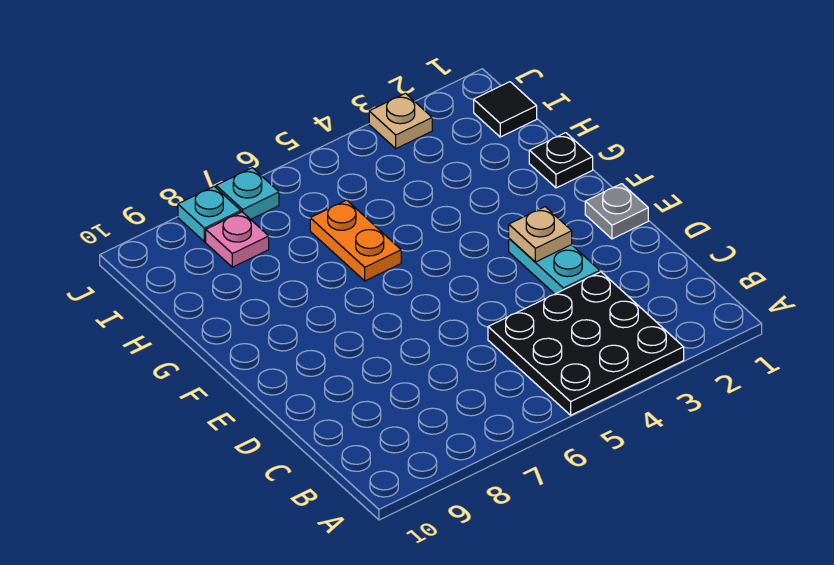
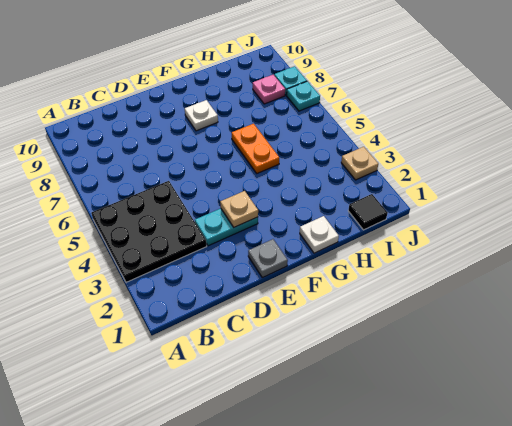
none -> white 1x1 plate [185,100,218,131]
black 1x1 plate [529,133,593,188] -> white 1x1 plate [300,216,339,253]
orange 1x2 plate [310,200,401,281] -> orange 1x2 plate turned to [232,124,279,173]

